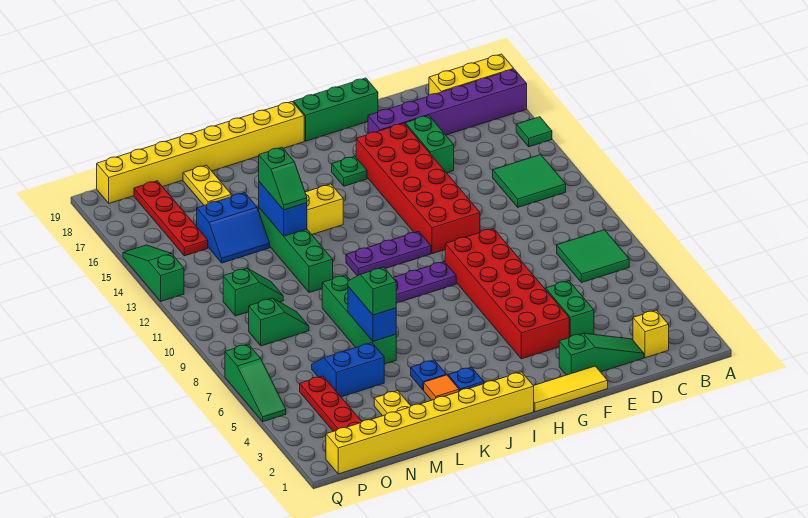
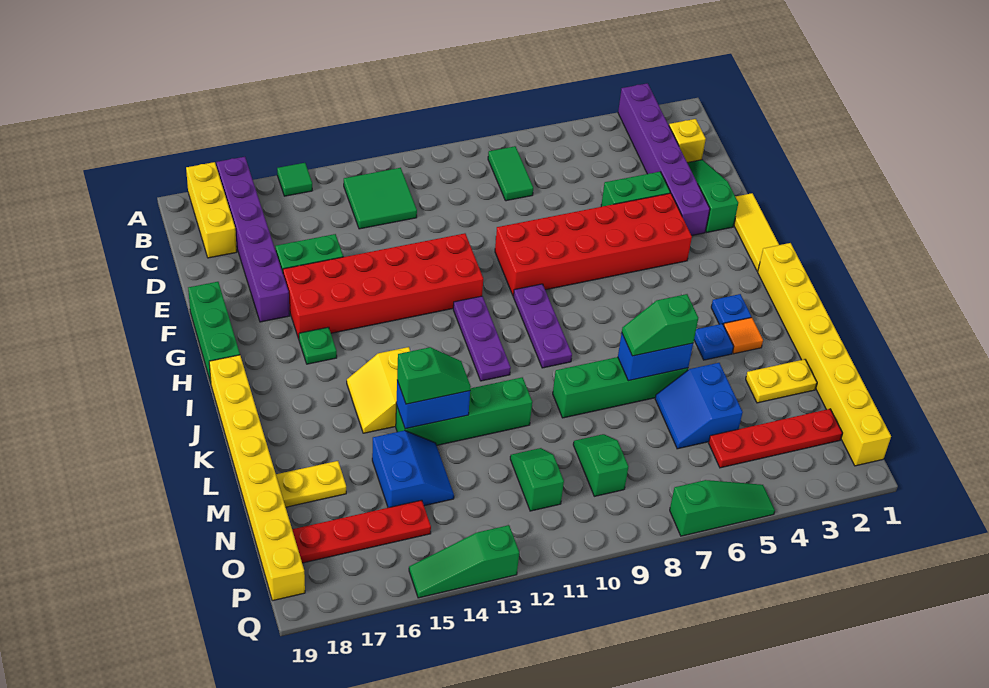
none -> purple 1x6 brick [618,83,710,236]
green 2x2 tile [557,230,629,283] -> green 1x2 tile [488,146,533,201]

